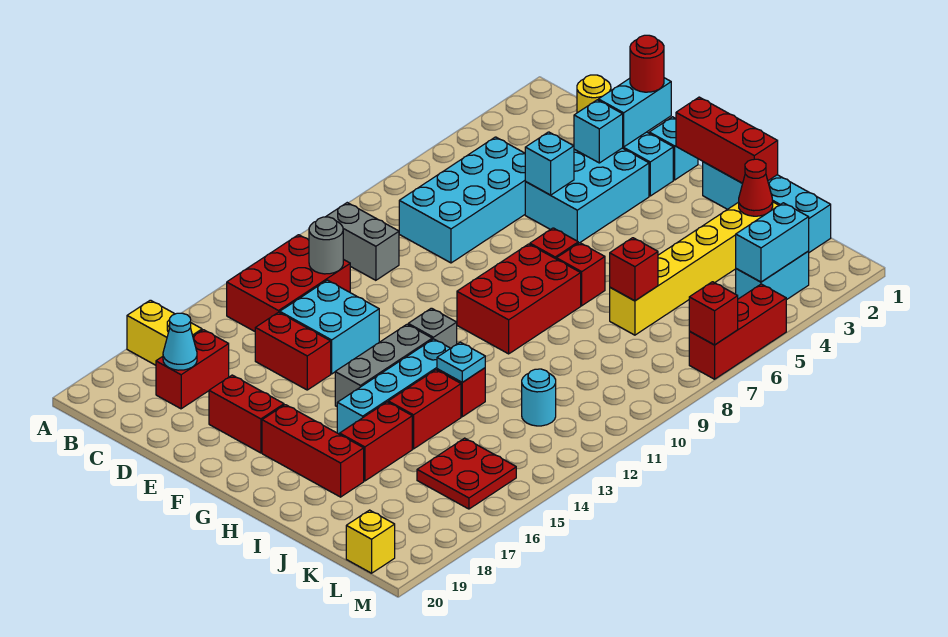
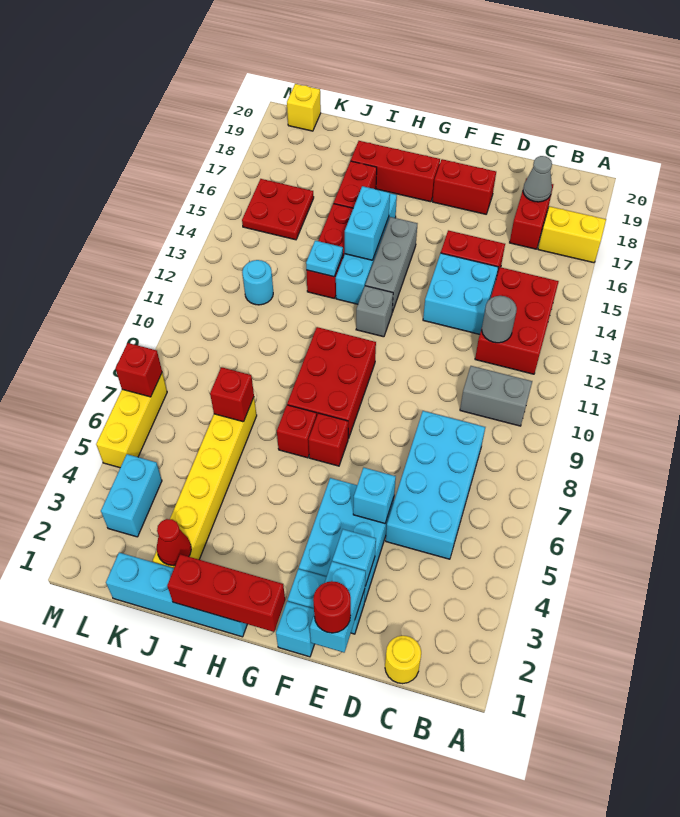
cyan 1x1 cone [163,313,197,370] -> grey 1x1 cone [523,156,552,202]
cyan 1x2 brick [736,203,809,282] -> cyan 1x2 brick moved to [345,186,390,260]
red 1x3 brick [689,284,786,379] -> yellow 1x3 brick [96,373,167,468]

